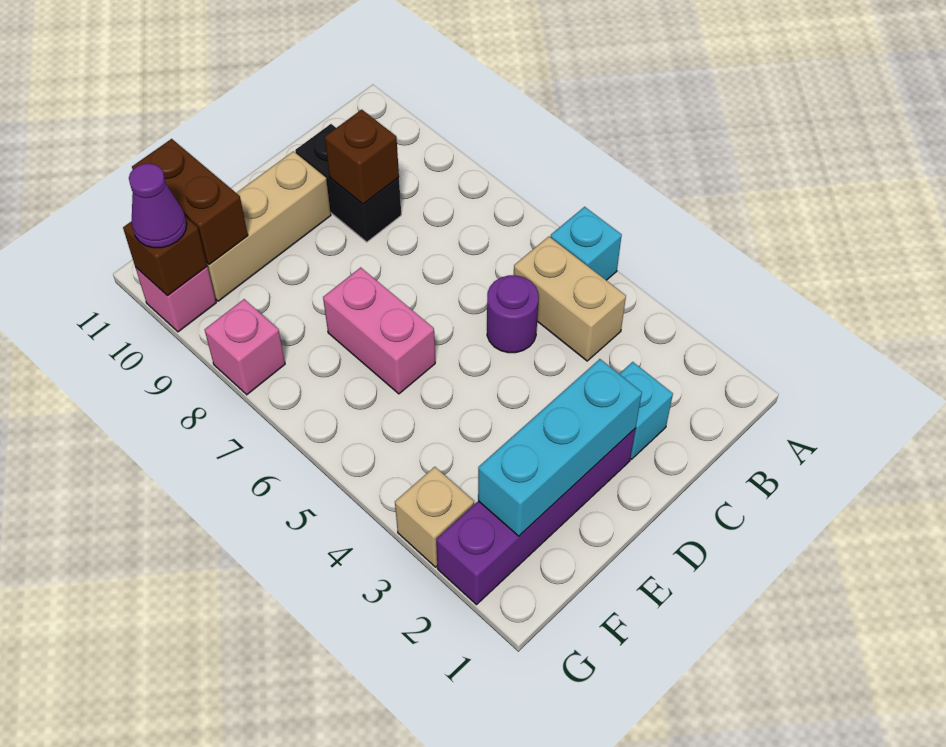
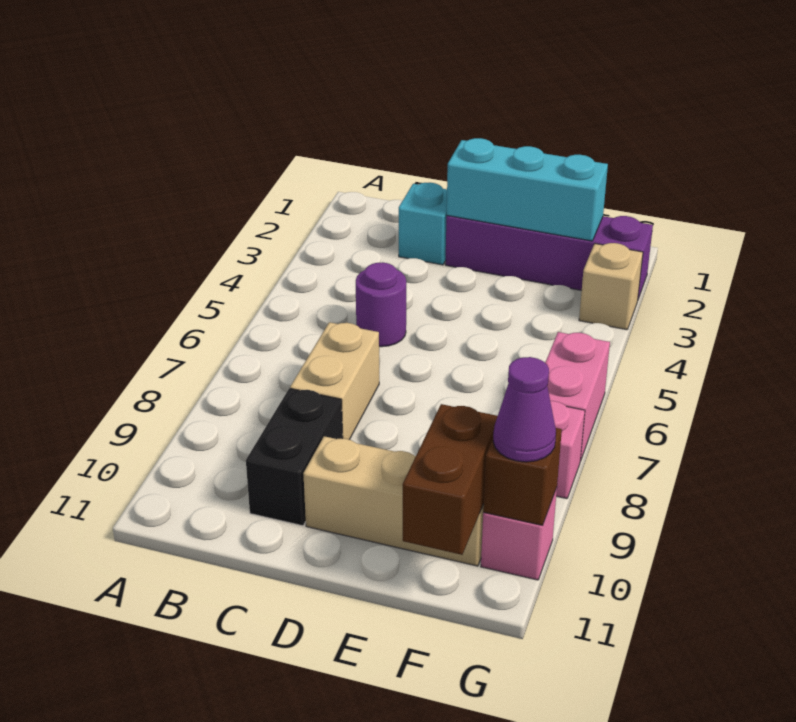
cyan 1x1 brick [550,207,622,280] -> none
tan 1x2 brick [514,237,626,361] -> tan 1x2 brick moved to [290,322,379,440]
brown 1x1 brick [325,110,399,204] -> none
pink 1x2 brick [323,267,435,394] -> pink 1x2 brick moved to [545,332,610,461]

